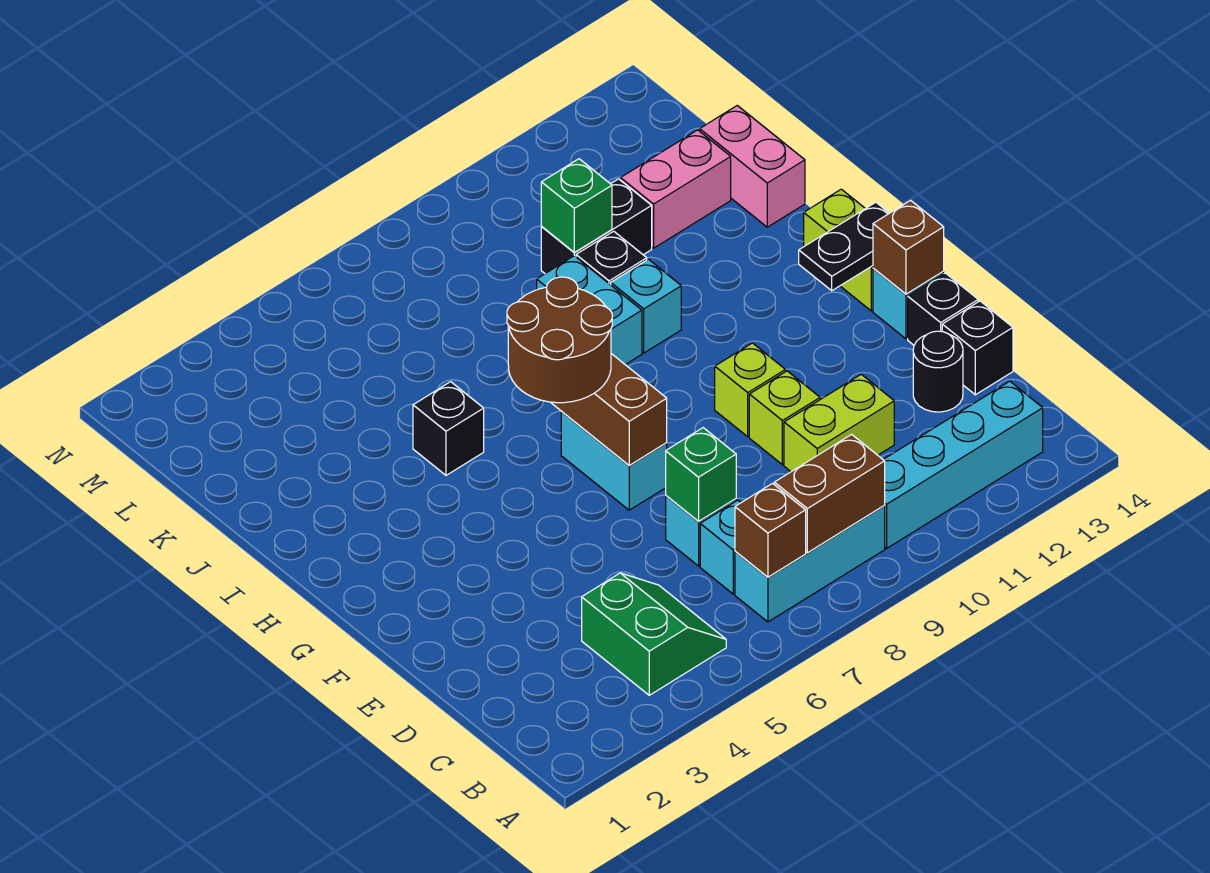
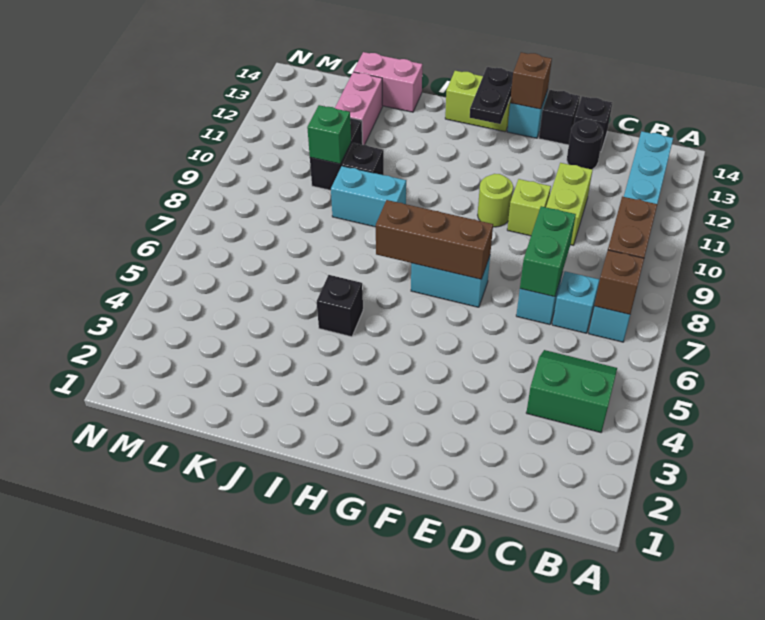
green 1x1 brick [666,428,736,521] -> green 1x2 brick [520,206,576,297]
lime 1x1 brick [715,343,785,437] -> lime 1x1 round brick [478,174,513,227]
brown 2x2 round brick [507,277,612,403] -> none
cyan 1x1 brick [611,259,681,353] -> none

